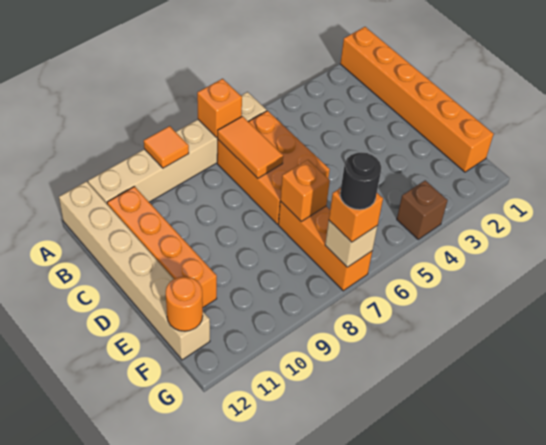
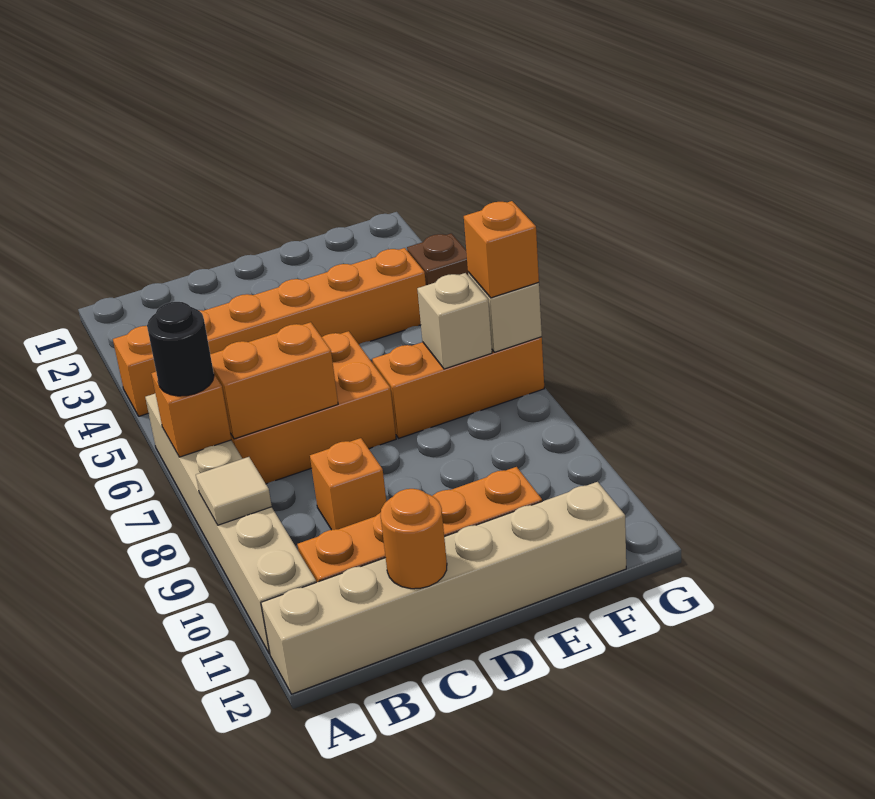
orange 1x6 brick [340,27,494,172] -> orange 1x6 brick moved to [113,248,426,416]
orange 1x1 tile [144,126,189,168] -> tan 1x1 tile [196,457,272,525]
orange 1x2 tile [217,116,283,178] -> orange 1x2 brick [210,322,338,439]
orange 1x1 brick [280,160,330,221] -> orange 1x1 brick moved to [310,438,386,530]
none -> tan 1x1 brick [417,273,492,369]
orange 1x1 round brick [166,277,203,331] -> orange 1x1 round brick moved to [380,489,447,589]
black 1x1 round brick [340,152,381,210] -> black 1x1 round brick moved to [147,302,214,396]

